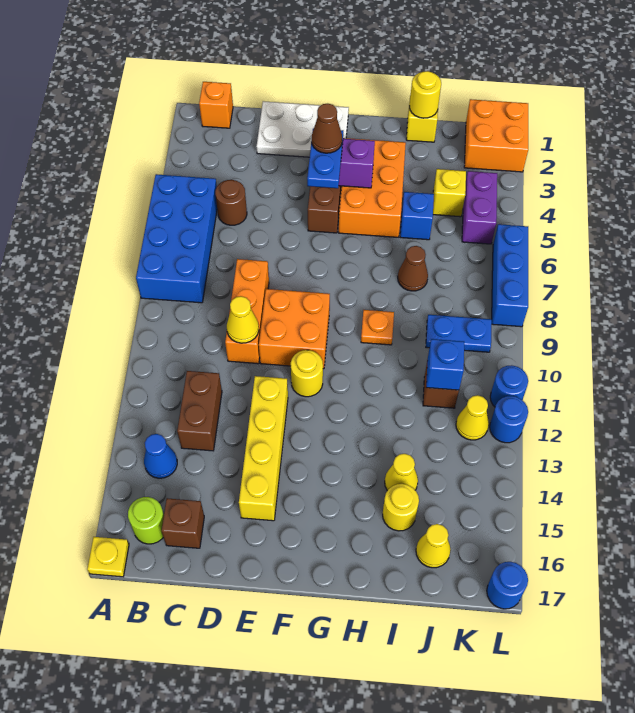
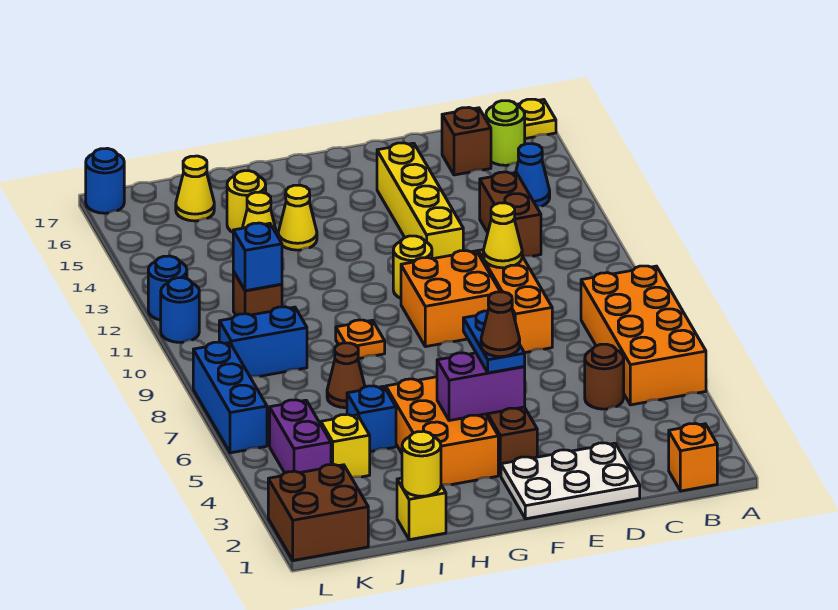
blue 2x4 brick [136,174,217,303] -> orange 2x4 brick [581,266,706,405]
blue 1x2 plate [426,315,492,352] -> blue 1x2 brick [219,307,307,377]
orange 2x2 brick [464,99,528,172] -> brown 2x2 brick [268,465,368,560]
yellow 1x1 cone [456,395,489,440] -> yellow 1x1 cone moved to [278,185,317,250]

